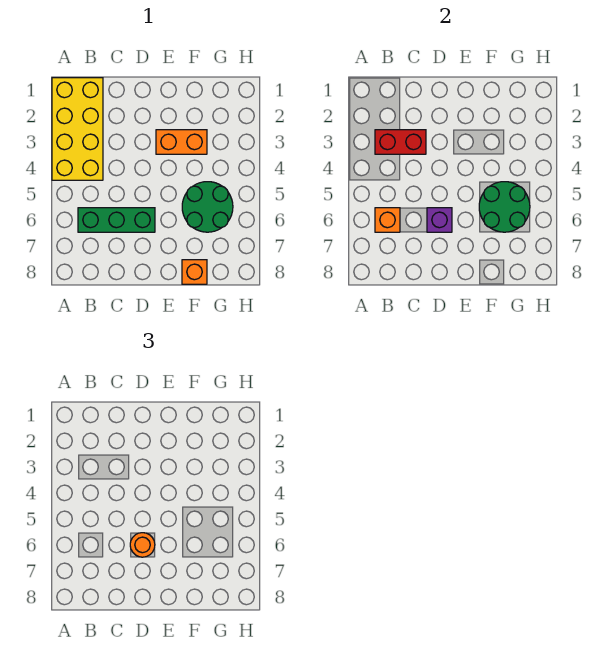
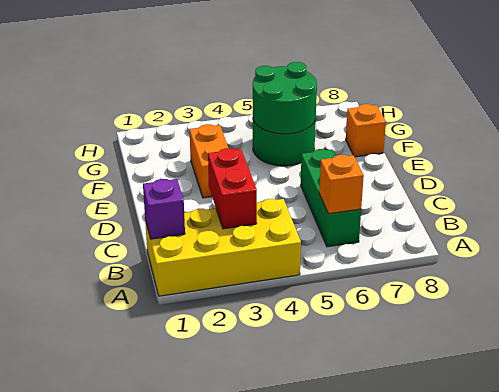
purple 1x1 brick [427,208,452,232] -> purple 1x1 brick moved to [143,179,185,239]
orange 1x1 round brick [130,533,155,557] -> none

